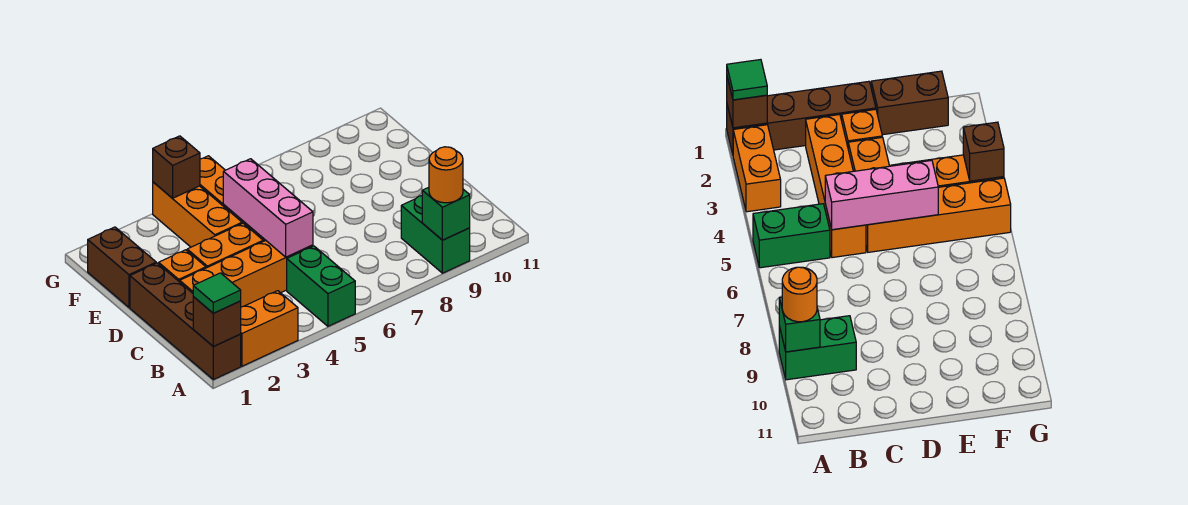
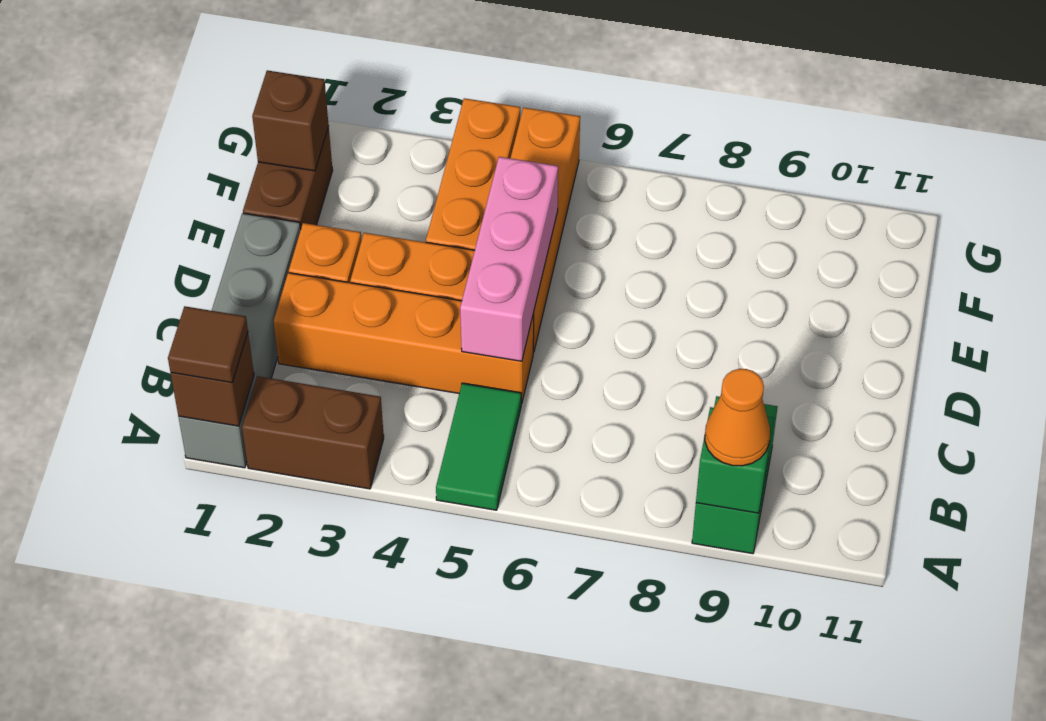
brown 1x4 brick [130,263,241,380] -> grey 1x4 brick [179,213,301,468]
green 1x1 tile [193,273,241,313] -> brown 1x1 tile [168,306,248,383]
orange 1x2 brick [241,291,298,366] -> brown 1x2 brick [242,376,384,489]
green 1x2 brick [287,246,355,326] -> green 1x2 tile [436,383,521,510]
orange 1x1 round brick [429,147,463,203] -> orange 1x1 cone [705,369,770,466]
brown 1x1 brick [153,136,200,198] -> brown 1x1 brick moved to [252,70,329,171]

